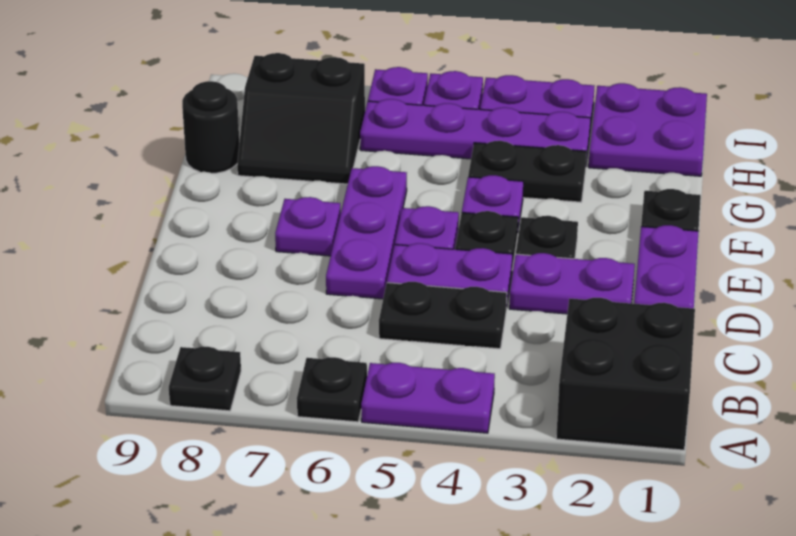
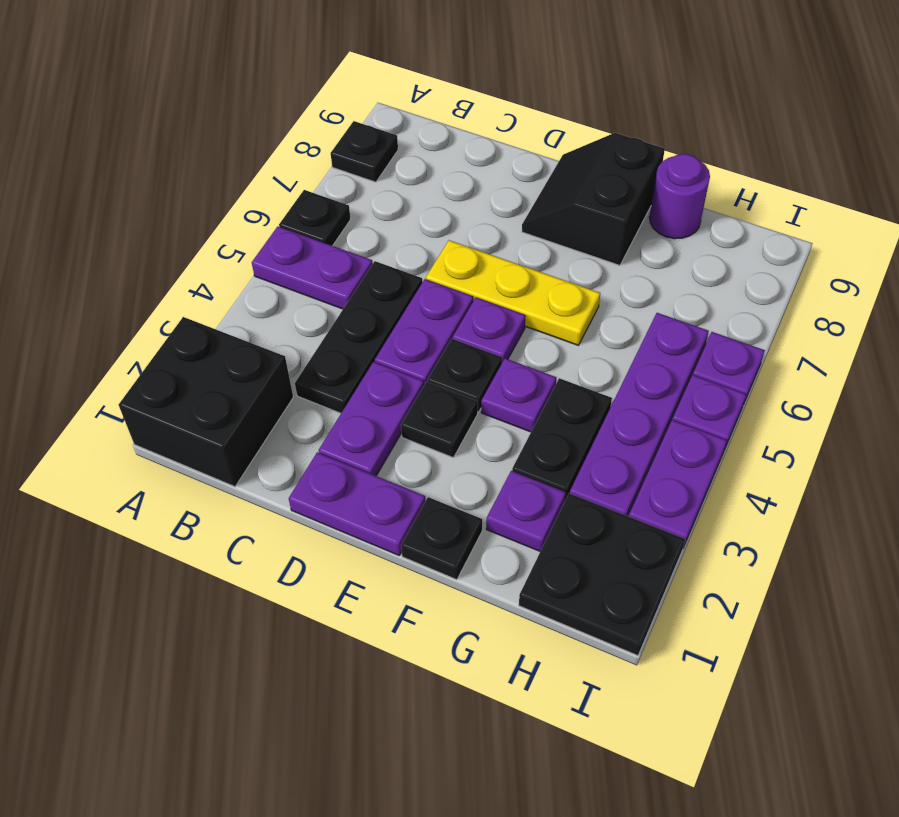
purple 1x2 plate [361,363,495,433] -> purple 1x2 plate turned to [252,227,373,309]
black 1x2 plate [379,282,507,349] -> black 1x3 plate [295,261,422,413]
purple 1x3 plate [326,166,407,299] -> yellow 1x3 plate [426,240,600,345]
purple 1x1 plate [275,197,341,256] -> purple 1x1 plate moved to [486,471,566,551]
black 2x2 slope [237,53,365,184] -> black 2x2 slope moved to [522,133,665,265]
black 1x1 round brick [182,81,239,173] -> purple 1x1 round brick [649,154,710,239]
purple 2x2 plate [589,83,707,176] -> black 2x2 plate [519,493,685,656]

